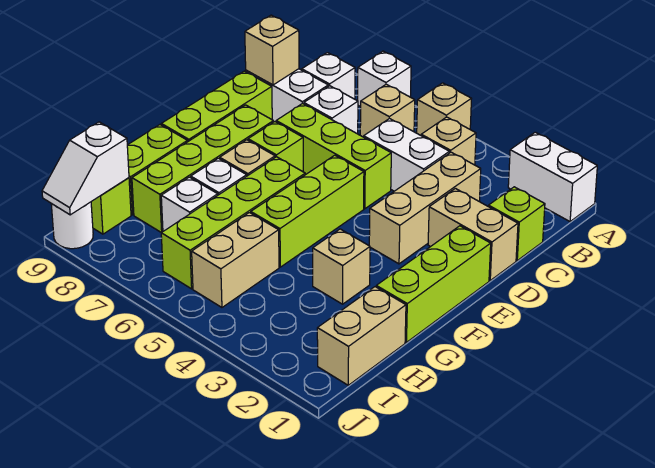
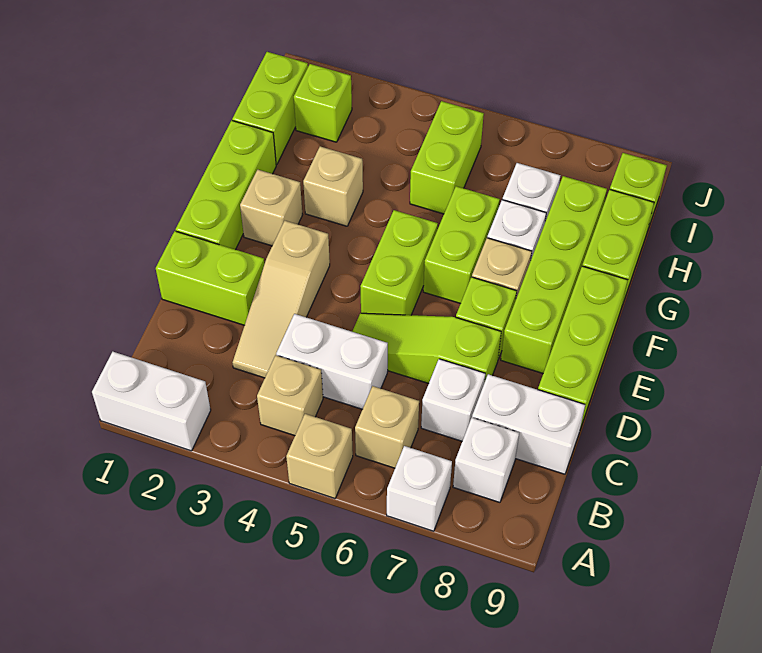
lime 1x1 brick [488,187,545,260] -> lime 1x1 brick moved to [294,64,352,142]
tan 1x3 brick [369,152,481,264] -> tan 1x3 slope [233,221,330,378]
tan 1x1 brick [245,15,299,85] -> tan 1x1 brick moved to [240,170,302,246]
tan 1x2 brick [428,188,518,280] -> lime 1x2 brick [156,231,264,325]
lime 1x3 brick [276,103,391,209] -> lime 1x3 slope [352,313,501,384]
lime 1x3 brick [251,155,364,267] -> lime 1x2 brick [360,210,438,315]
lime 1x4 brick [161,157,305,289] -> lime 1x2 brick [423,186,500,304]
tan 1x2 brick [317,287,406,385] -> lime 1x2 brick [232,52,308,164]
tan 1x2 brick [192,213,279,307] -> lime 1x2 brick [410,101,484,214]
white 1x2 slope [42,122,129,215] -> none
white 1x1 round brick [51,202,93,249] -> none

